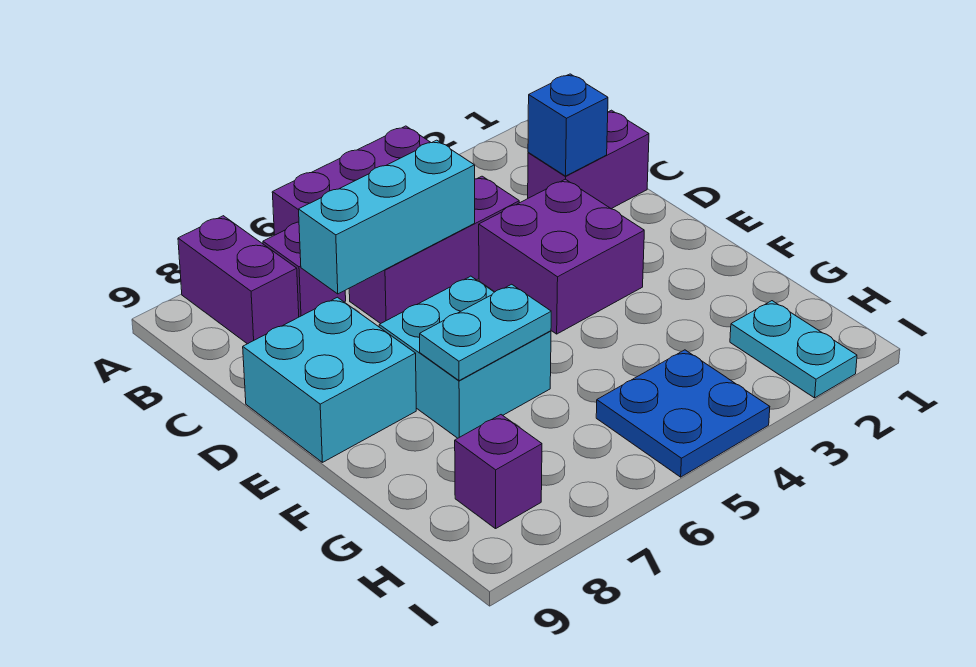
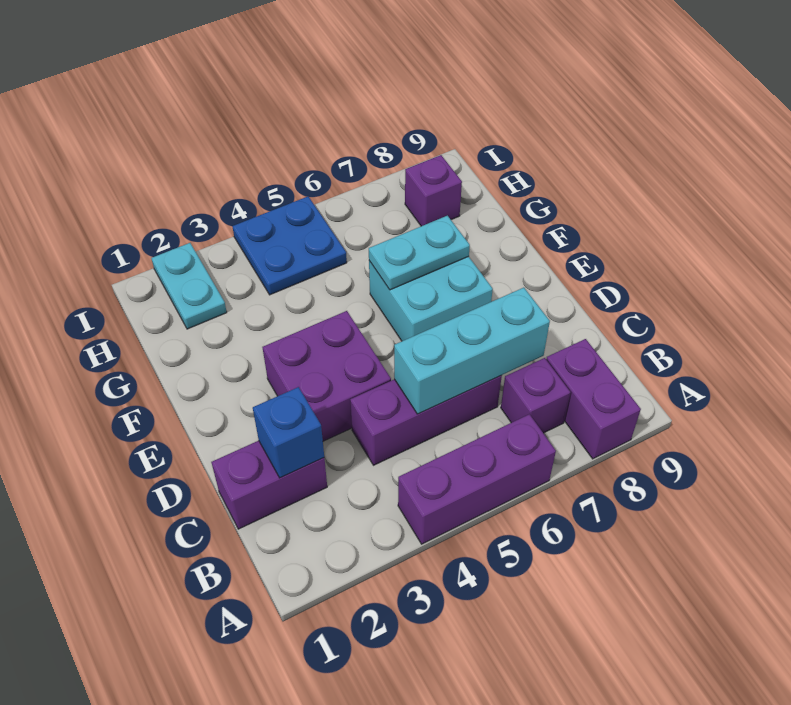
cyan 2x2 brick [243,297,416,462] -> none

